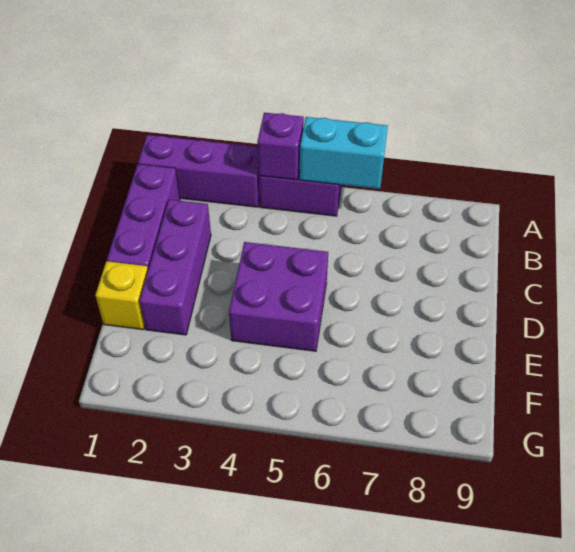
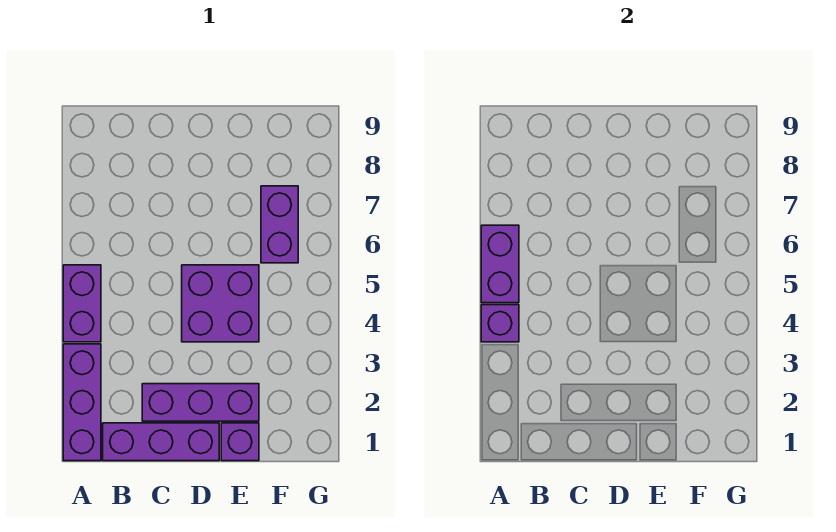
cyan 1x2 brick [300,117,388,189] -> purple 1x2 brick [481,225,519,303]
yellow 1x1 brick [95,261,148,330] -> purple 1x1 brick [221,423,259,461]
none -> purple 1x2 brick [261,186,298,263]

